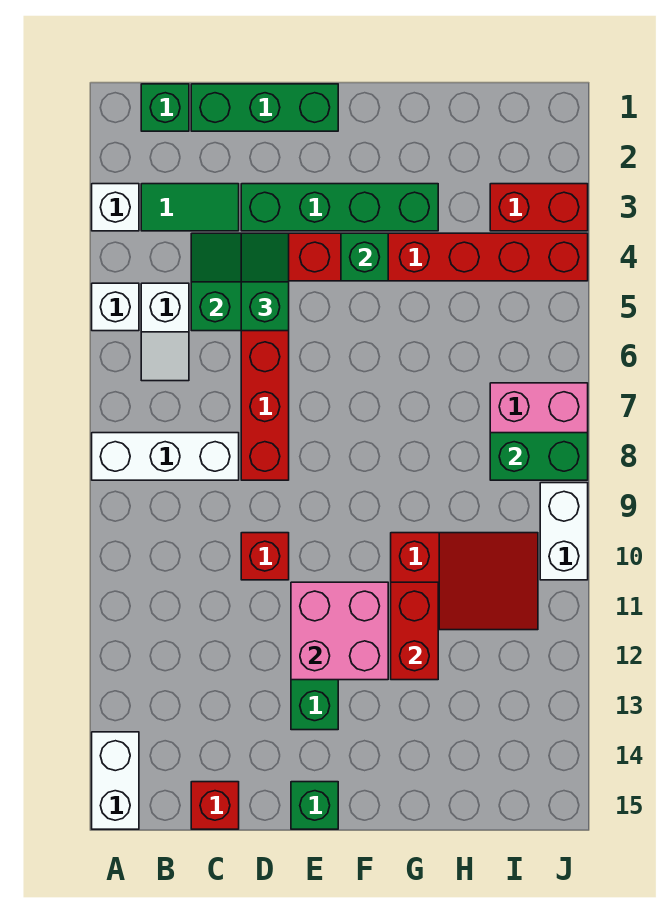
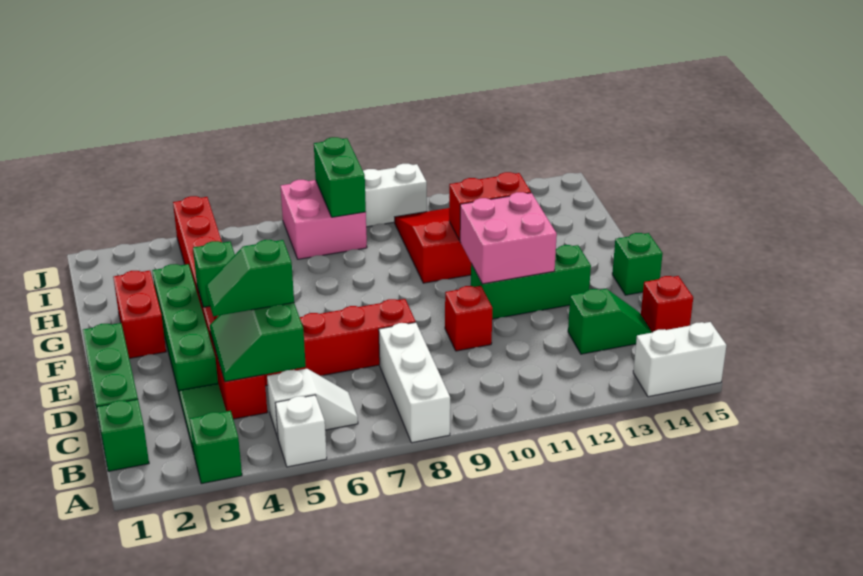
white 1x1 brick [92,184,139,231] -> green 1x1 brick [190,411,242,484]
none -> green 1x2 slope [568,289,652,354]
red 1x2 brick [490,184,588,231] -> red 1x2 brick moved to [113,270,166,358]

